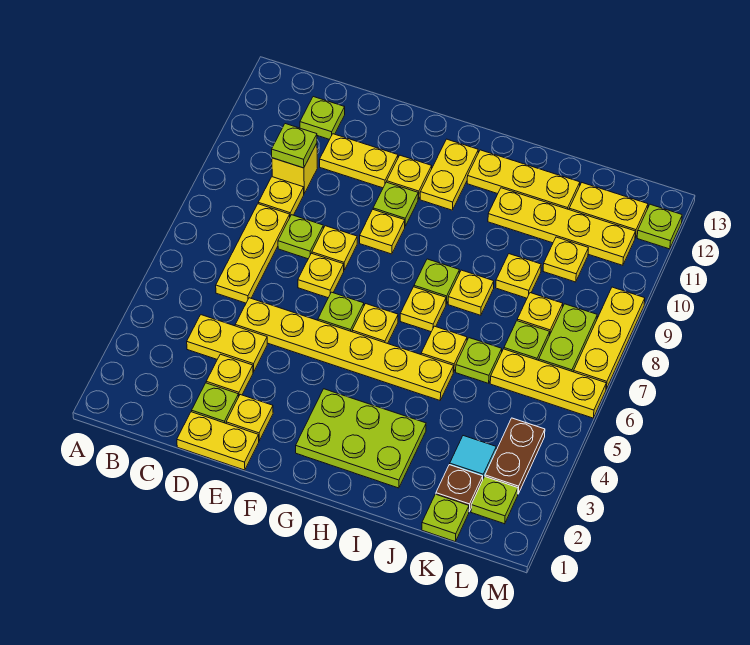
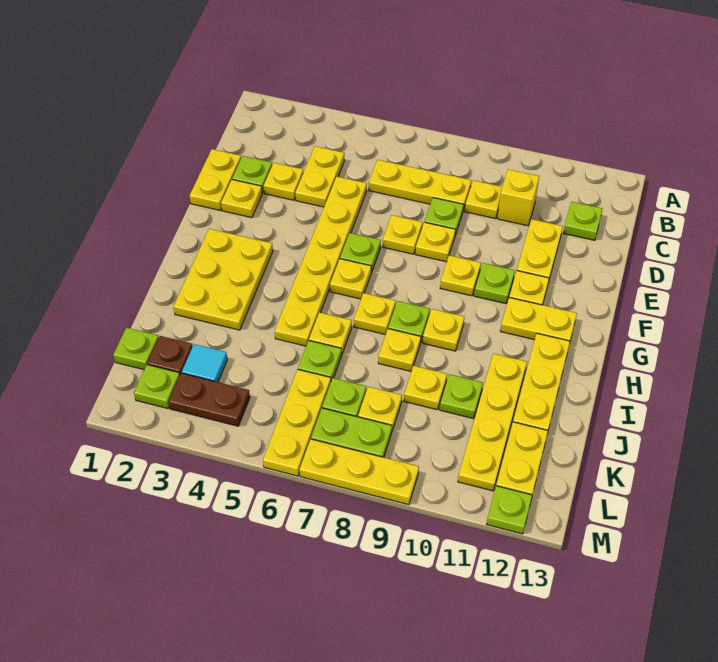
lime 1x1 plate [272,124,317,168] -> lime 1x1 plate moved to [440,374,483,419]
lime 2x3 plate [296,389,426,488] -> yellow 2x3 plate [173,229,273,330]
yellow 1x1 plate [543,237,588,282] -> yellow 1x1 plate moved to [423,309,464,351]

